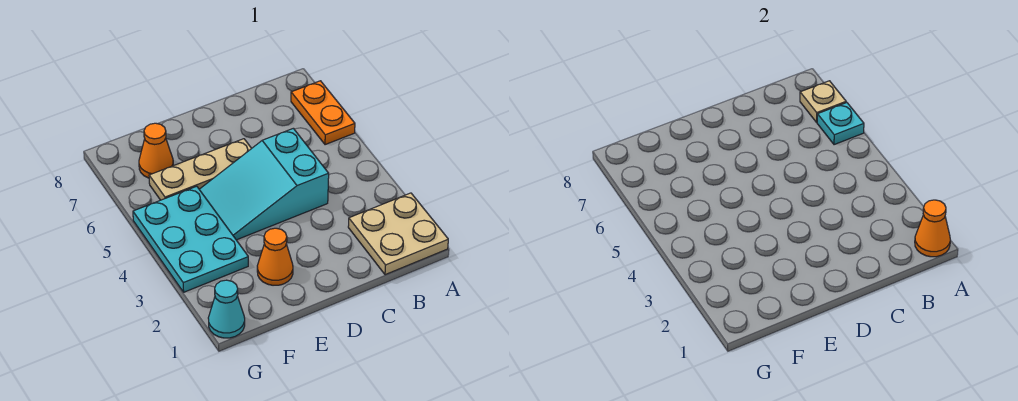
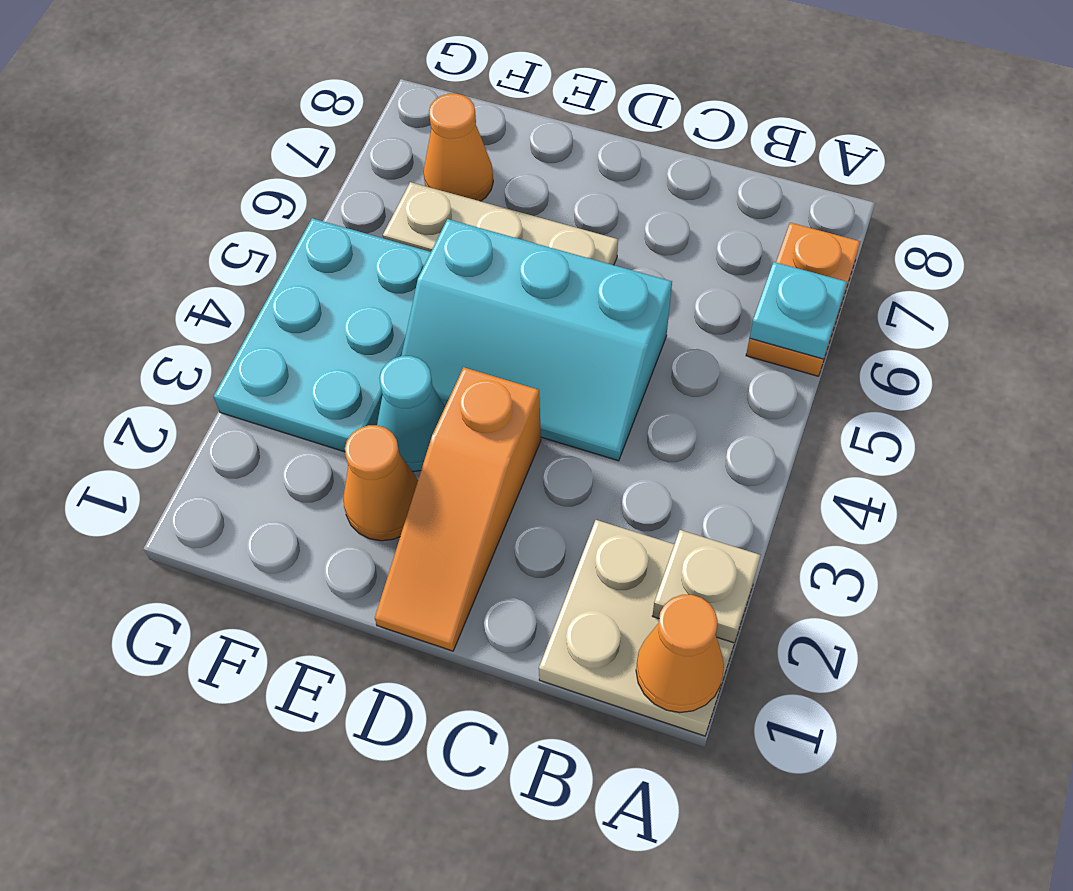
tan 1x1 plate [800,81,846,122] -> tan 1x1 plate moved to [653,530,761,643]
cyan 2x3 slope [199,128,329,240] -> cyan 2x3 slope turned to [401,219,672,461]
none -> orange 1x3 slope [375,367,541,651]
cyan 1x1 cone [208,280,245,338] -> cyan 1x1 cone moved to [377,356,445,472]

